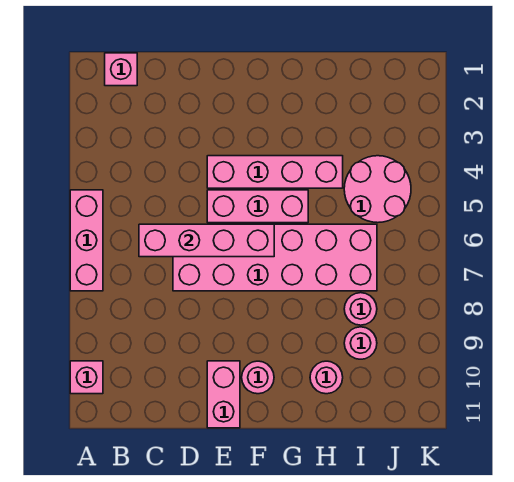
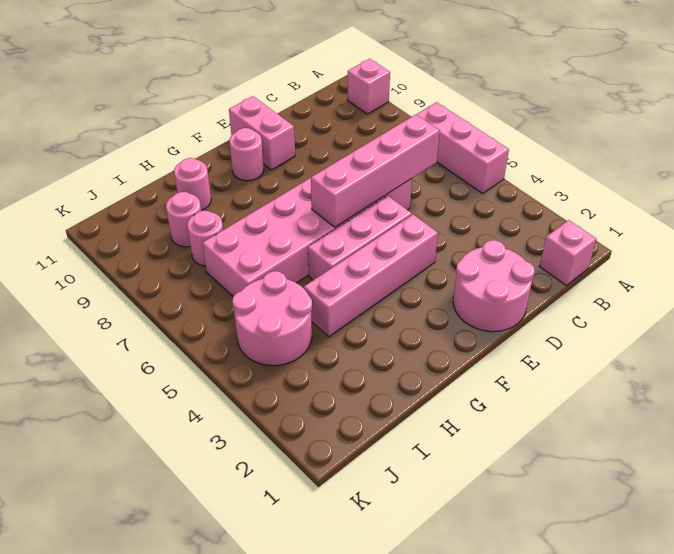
none -> pink 2x2 round brick [453,240,535,332]

